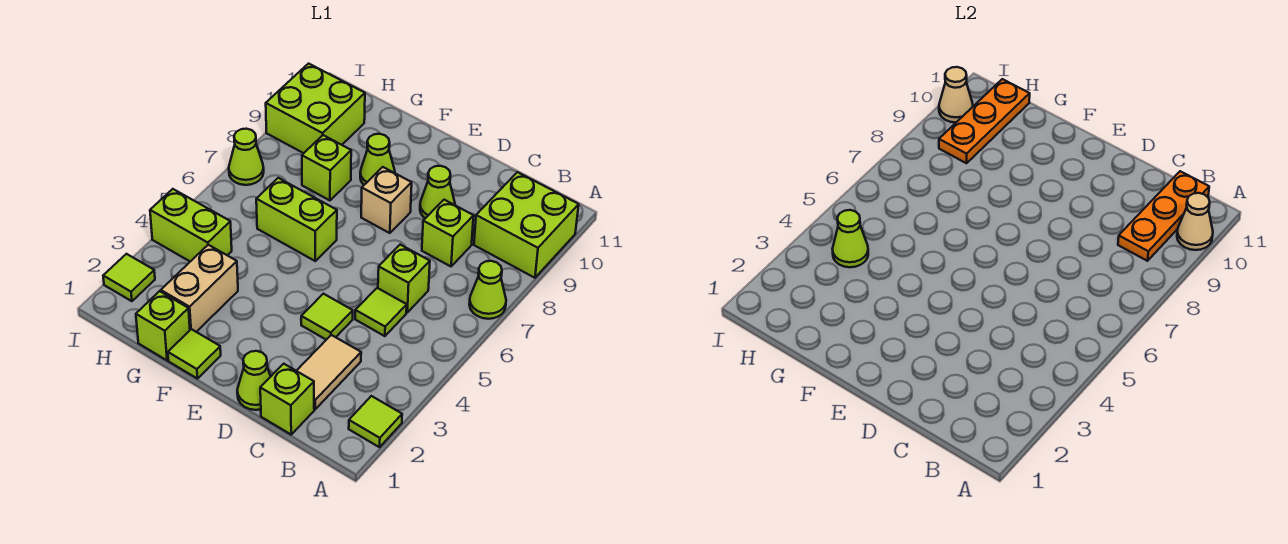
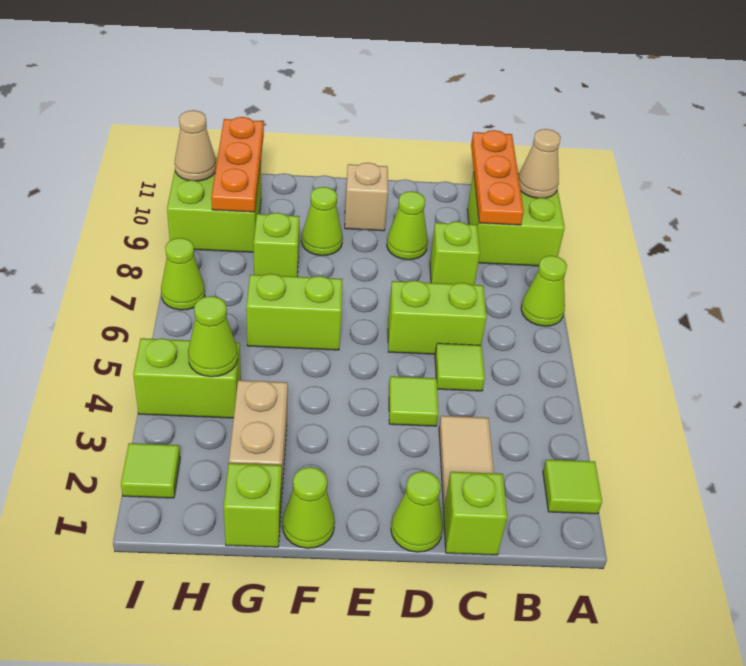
lime 1x1 brick [378,245,430,312] -> lime 1x2 brick [388,280,487,354]
tan 1x1 brick [361,167,412,233] -> tan 1x1 brick moved to [345,163,388,231]
lime 1x1 tile [168,329,221,379] -> lime 1x1 cone [283,467,335,548]

